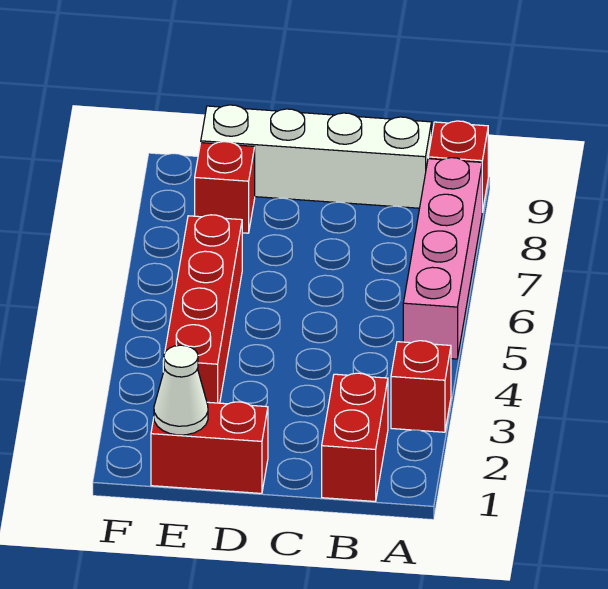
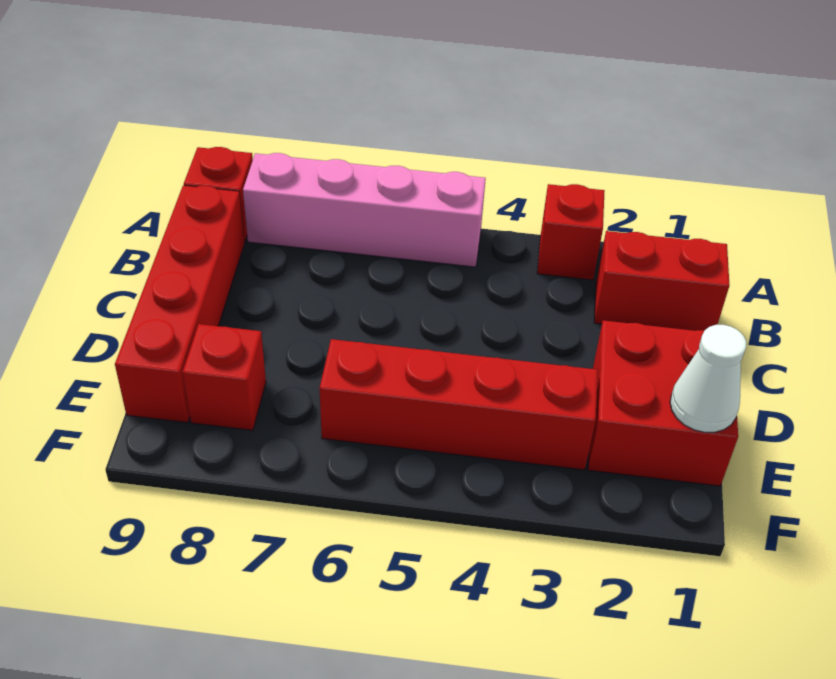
white 1x4 brick [201,105,432,208] -> red 1x4 brick [115,186,245,423]
red 1x2 brick [151,402,268,493] -> red 2x2 brick [588,320,738,486]

